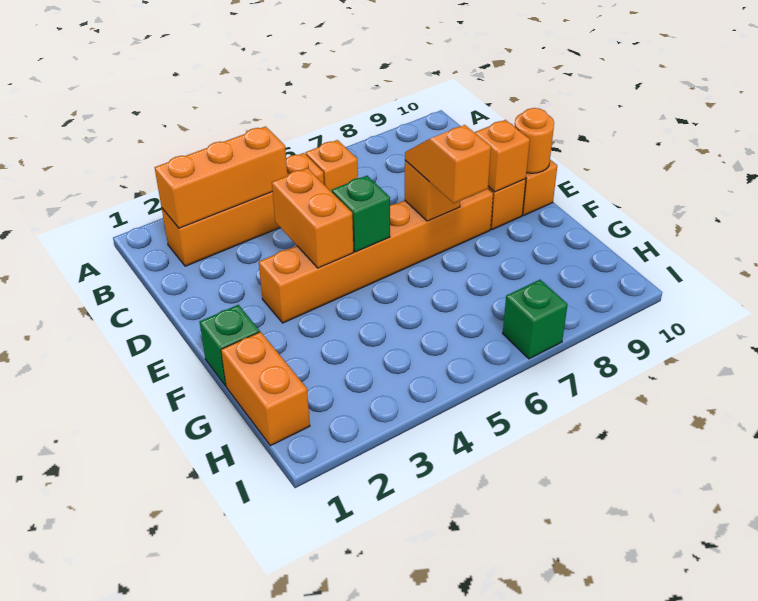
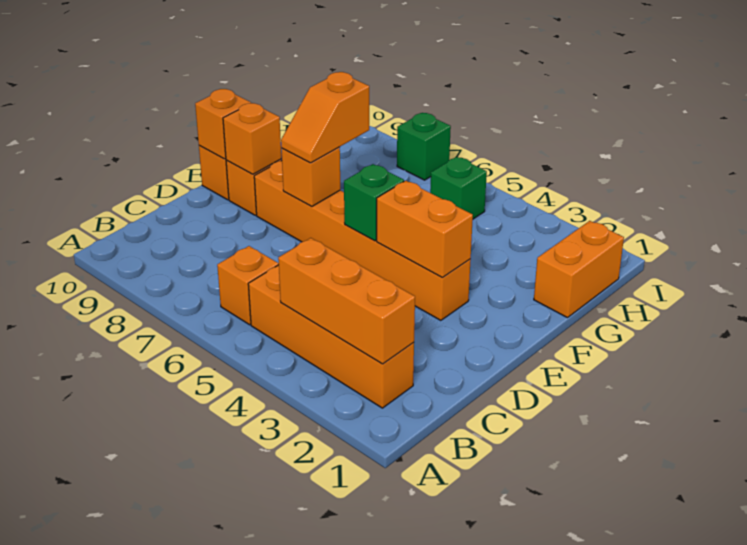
orange 1x2 brick [272,168,353,268] -> orange 1x2 brick turned to [377,181,473,277]
orange 1x1 round brick [514,108,554,173] -> orange 1x1 brick [195,89,251,159]
green 1x1 brick [200,305,260,386] -> green 1x1 brick moved to [430,157,487,219]

